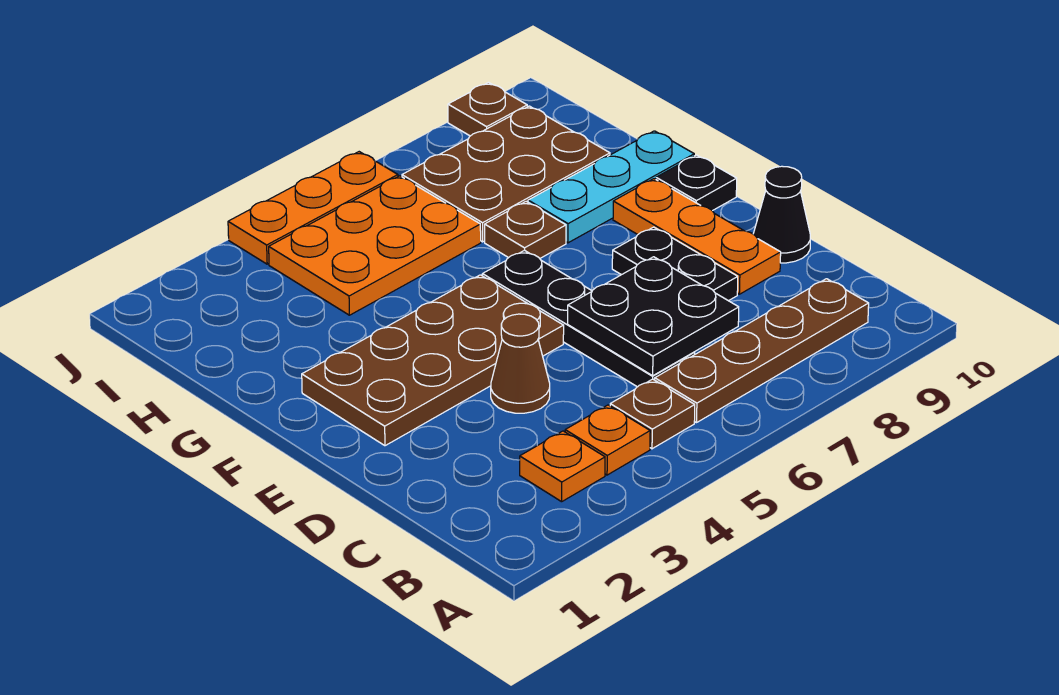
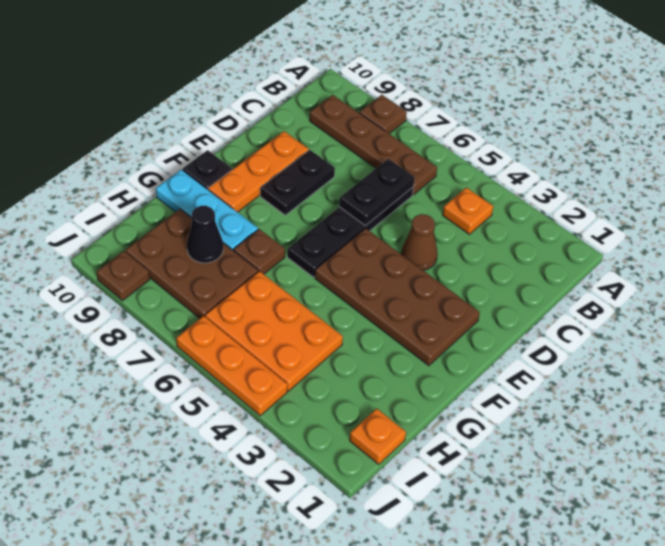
orange 1x1 plate [520,431,605,502] -> orange 1x1 plate moved to [350,409,406,465]
brown 1x1 plate [610,379,695,449] -> brown 1x1 plate moved to [359,95,407,134]
black 2x2 plate [568,257,739,376] -> black 1x2 plate [339,159,415,226]
black 1x1 cone [753,166,810,263] -> black 1x1 cone moved to [187,206,223,263]

